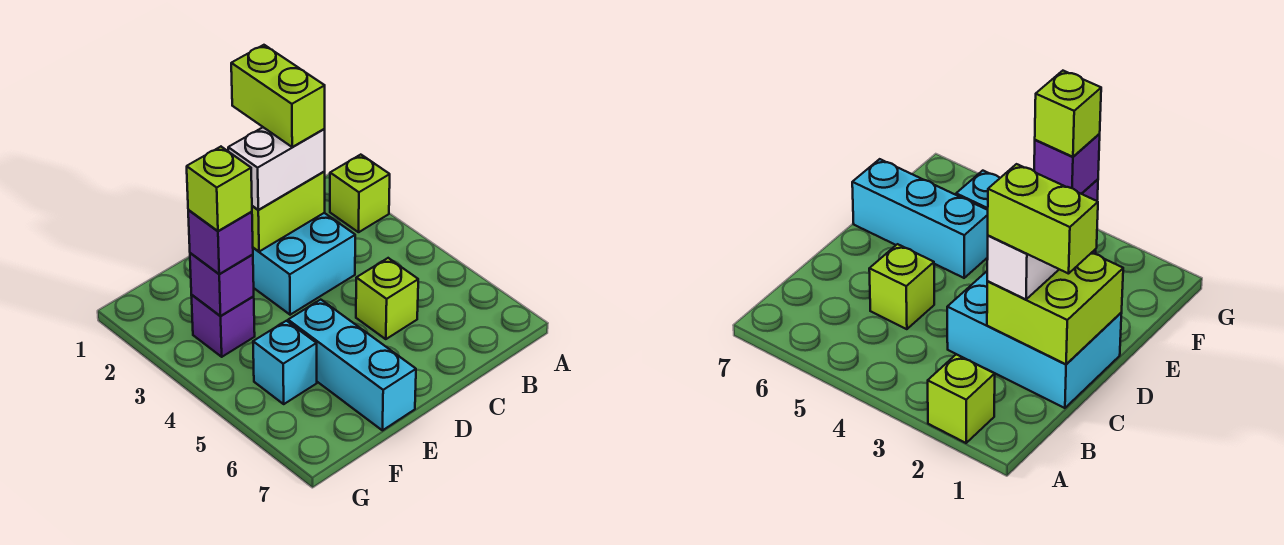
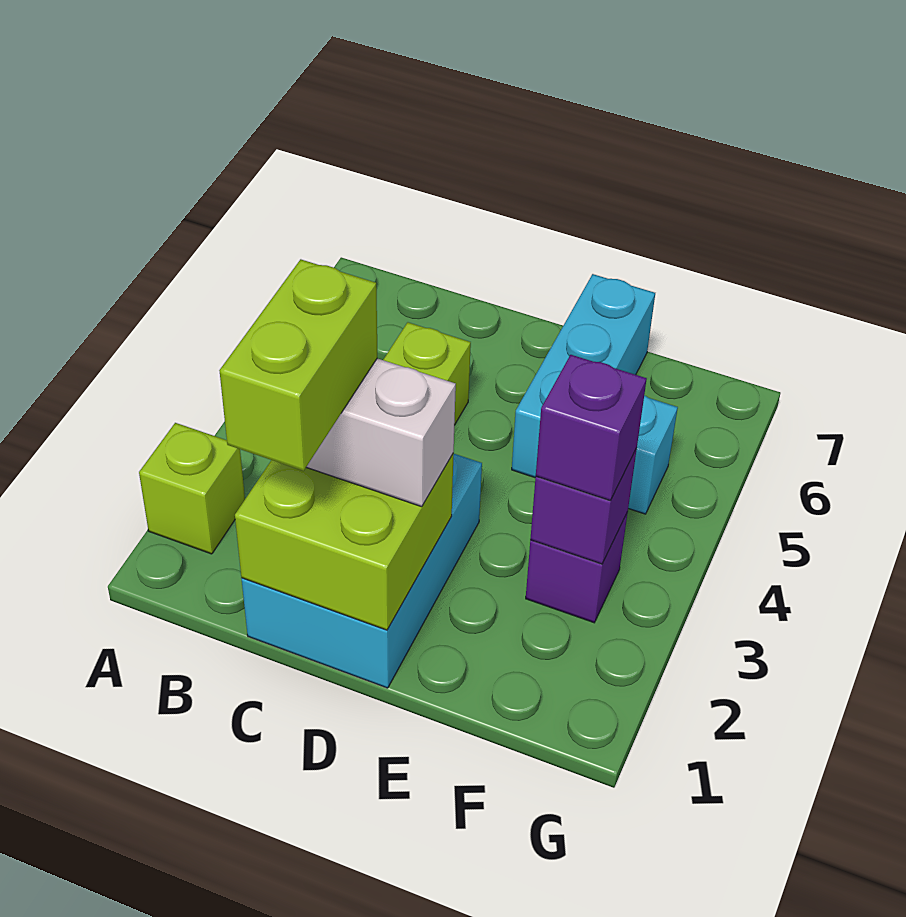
lime 1x1 brick [187,147,252,231] -> none

